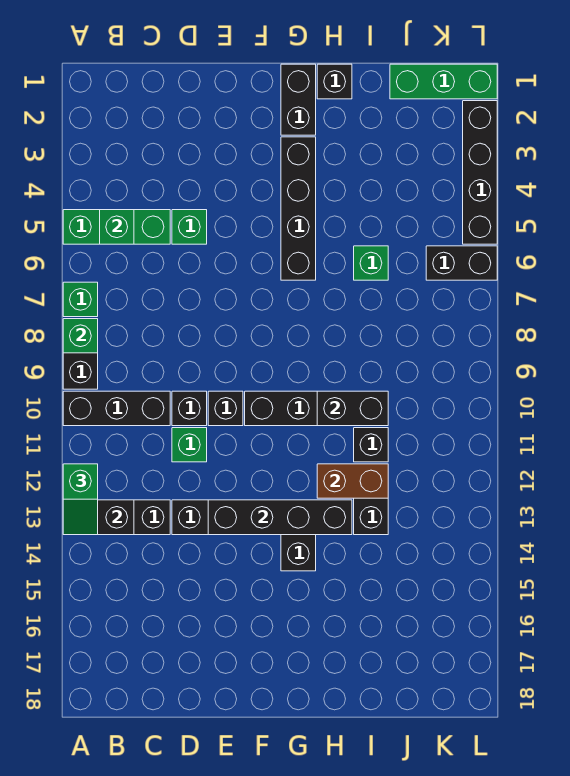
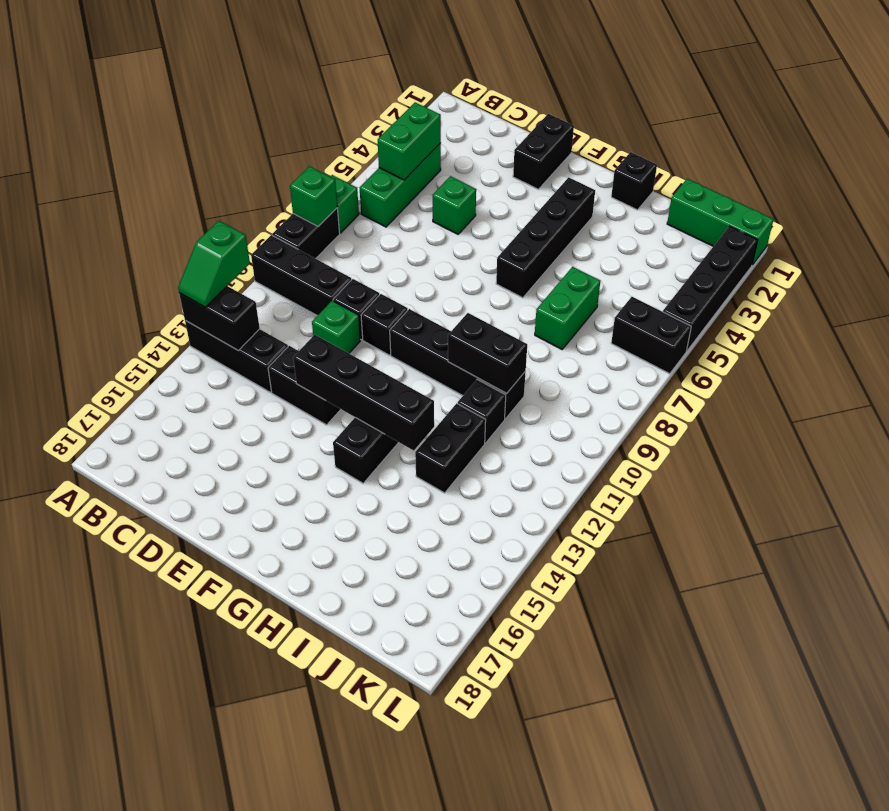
green 1x3 brick [63,210,170,244] -> green 1x3 brick turned to [360,143,441,227]
green 1x1 brick [100,210,134,244] -> green 1x2 brick [378,102,441,180]
black 1x2 brick [281,64,316,135] -> black 1x2 brick moved to [513,114,574,189]
brown 1x2 brick [317,464,388,498] -> none
green 1x1 brick [354,246,388,280] -> green 1x2 brick [535,267,600,349]

